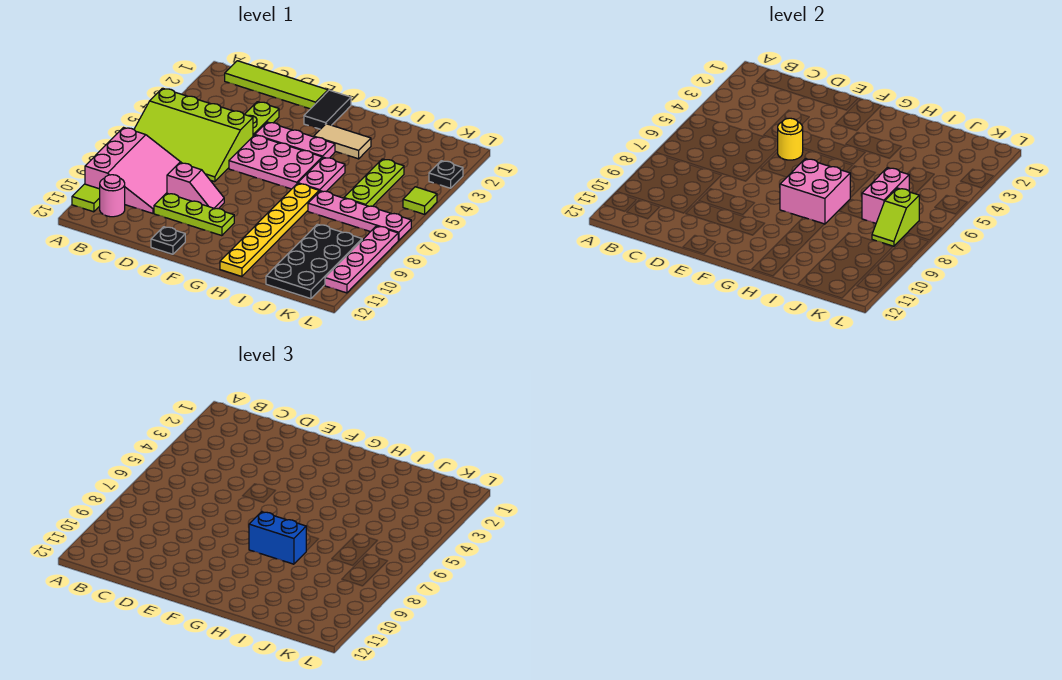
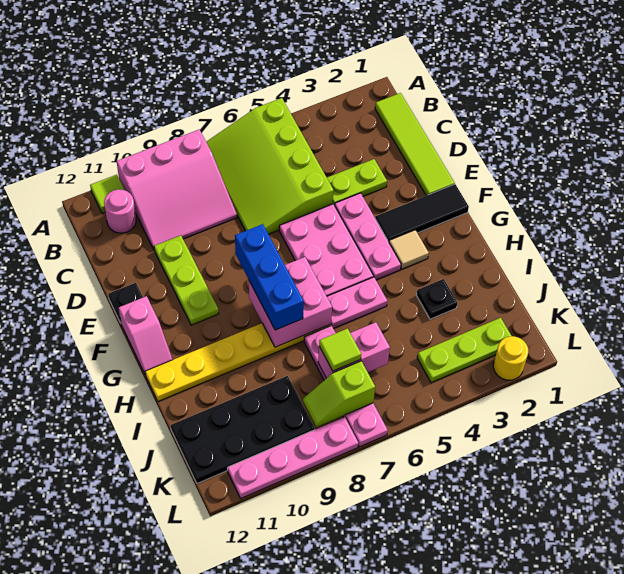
pink 1x2 slope [167,163,224,209] -> pink 1x2 slope moved to [119,296,173,375]
yellow 1x1 round brick [778,118,803,160] -> yellow 1x1 round brick moved to [493,336,528,380]
black 1x2 tile [304,90,351,129] -> black 1x3 tile [375,184,469,242]
tan 1x2 tile [314,124,371,159] -> tan 1x1 tile [389,230,429,269]
blue 1x2 brick [249,512,306,564] -> blue 1x3 brick [235,224,304,330]
lime 1x3 plate [344,159,404,206] -> lime 1x3 plate moved to [417,318,511,383]
black 1x1 plate [429,161,463,188] -> black 1x1 plate moved to [416,279,457,319]
lime 1x1 tile [403,187,437,214] -> lime 1x1 tile moved to [319,329,361,371]

